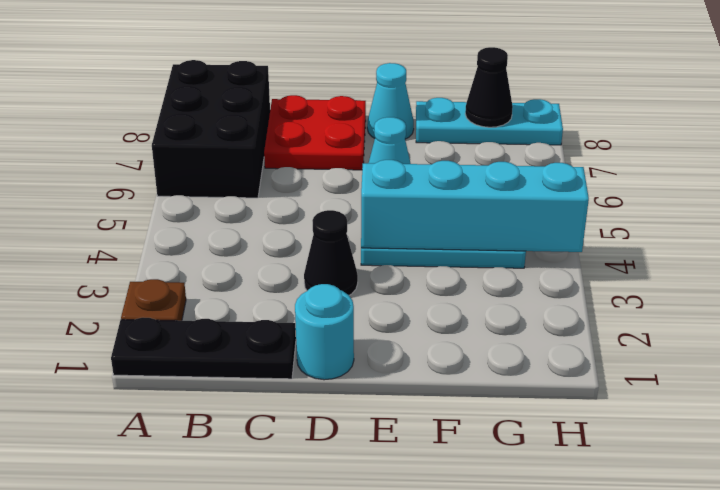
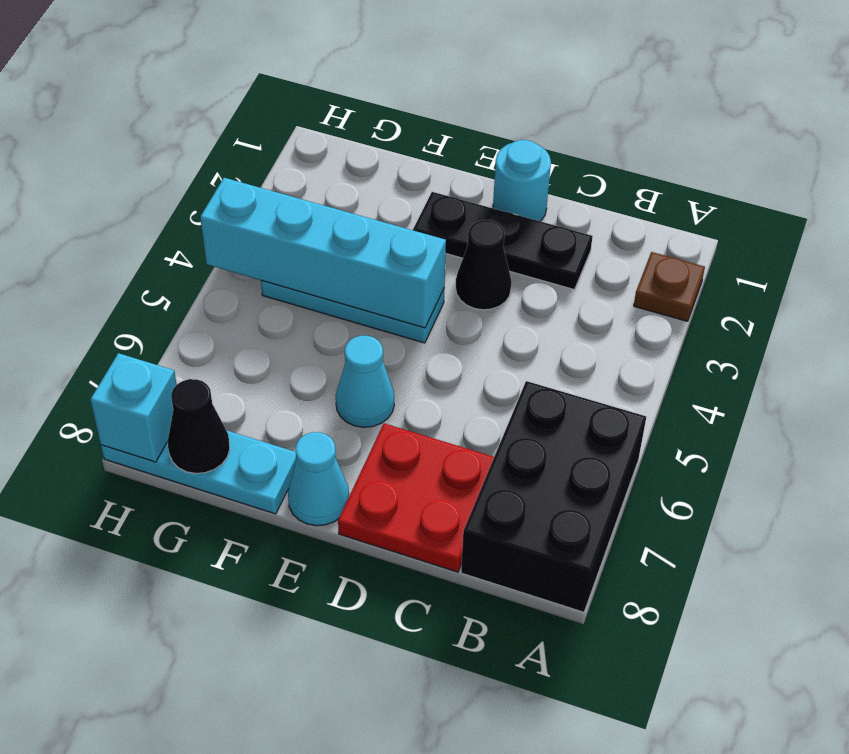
black 1x3 plate [111,318,296,379] -> black 1x3 plate moved to [413,192,593,290]
none -> cyan 1x1 brick [90,353,177,462]

